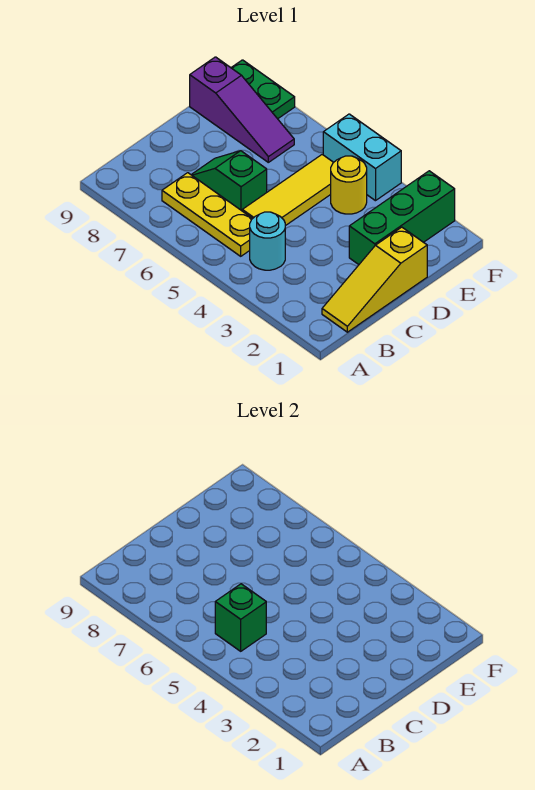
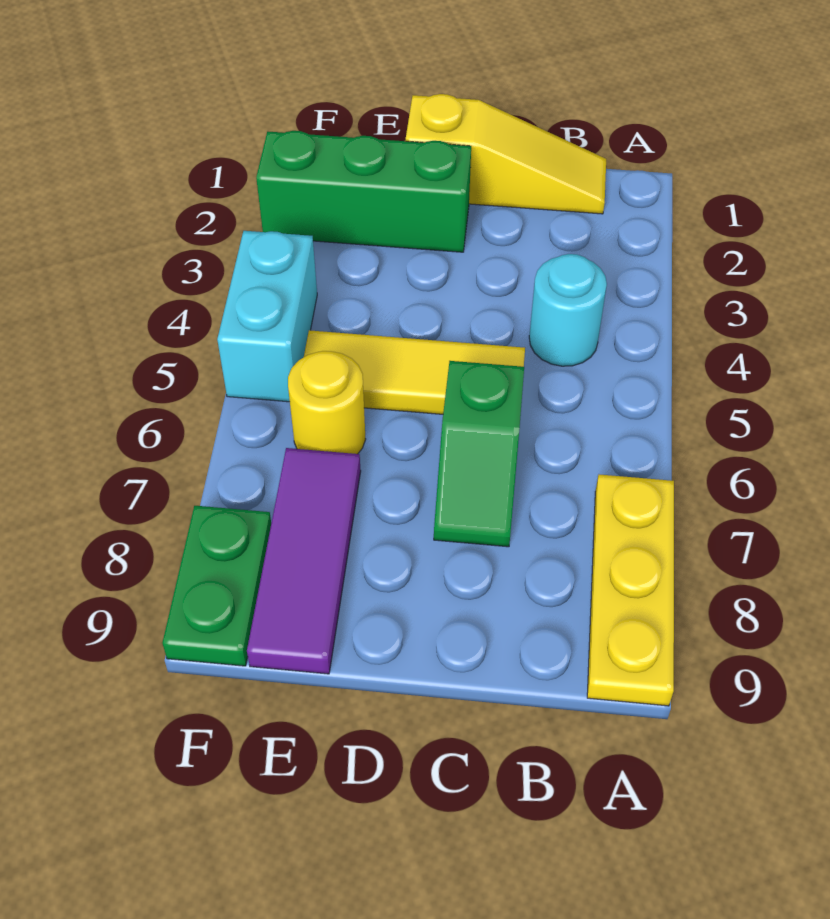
yellow 1x3 plate [162,173,253,256] -> yellow 1x3 plate moved to [587,474,674,706]
green 1x1 brick [215,584,266,651] -> none
yellow 1x1 round brick [331,156,367,214] -> yellow 1x1 round brick moved to [288,351,366,454]
purple 1x3 slope [190,57,294,162] -> purple 1x3 tile [247,448,361,674]

